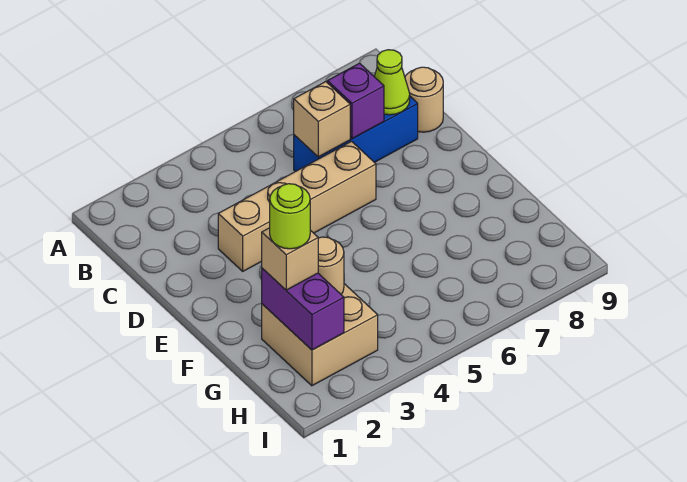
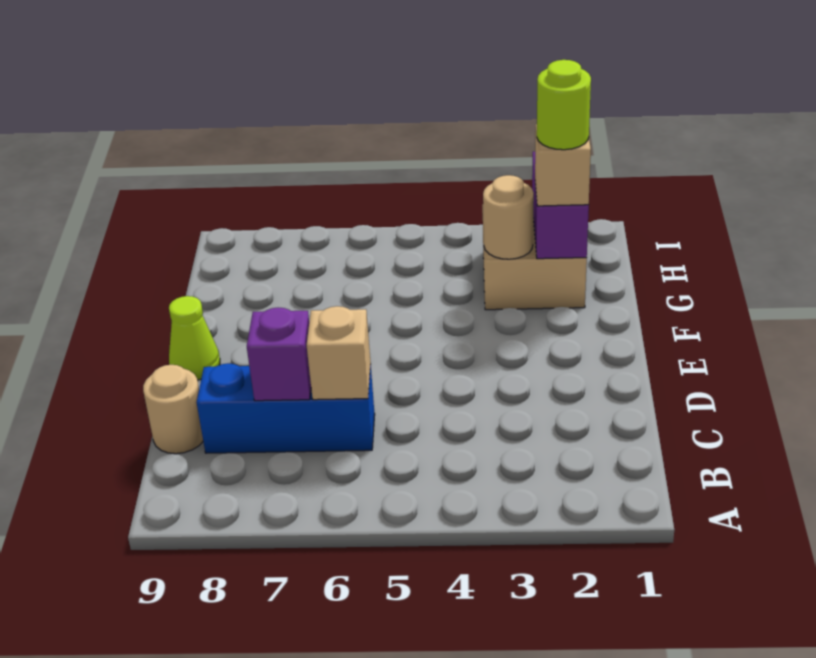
lime 1x1 cone [374,50,410,115] -> lime 1x1 cone moved to [169,296,220,380]
tan 1x4 brick [218,141,376,271] -> none

